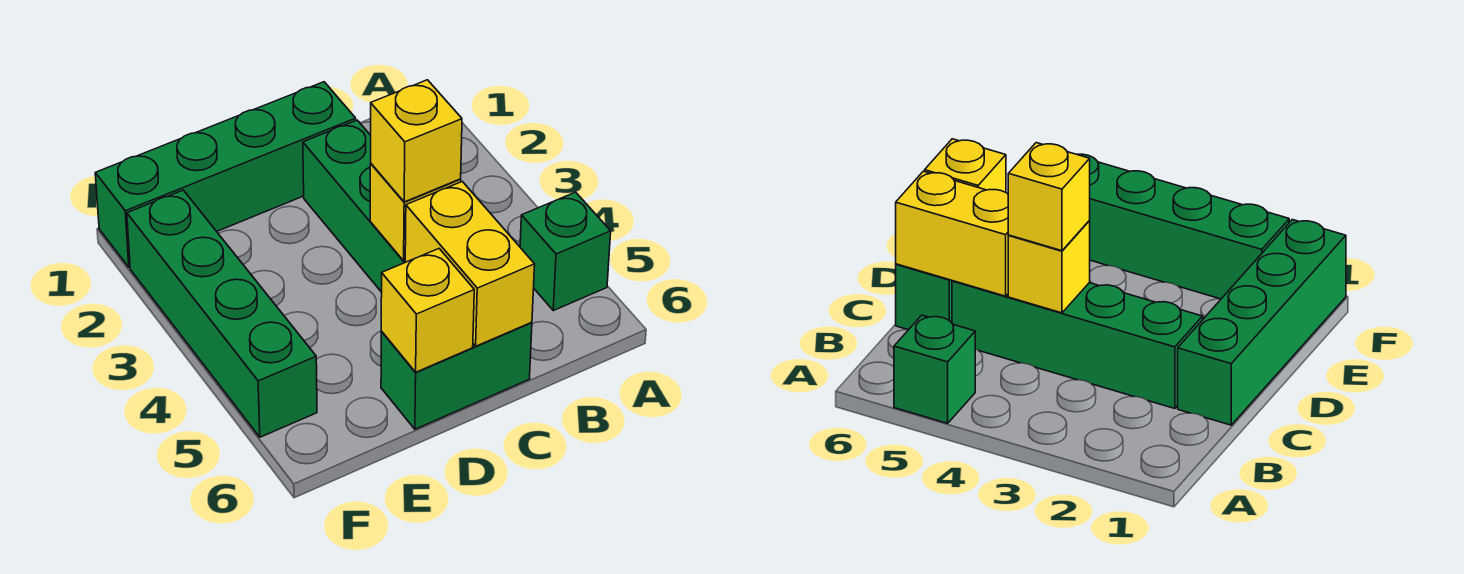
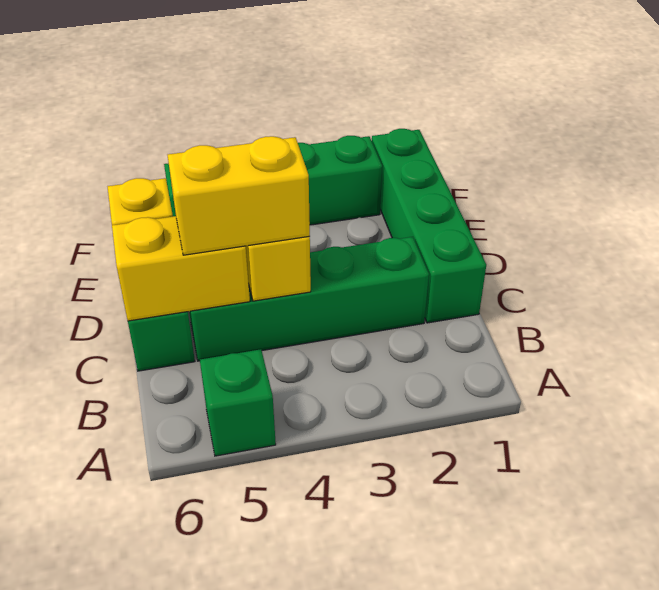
yellow 1x1 brick [371,80,462,202] -> yellow 1x2 brick [168,136,310,255]

